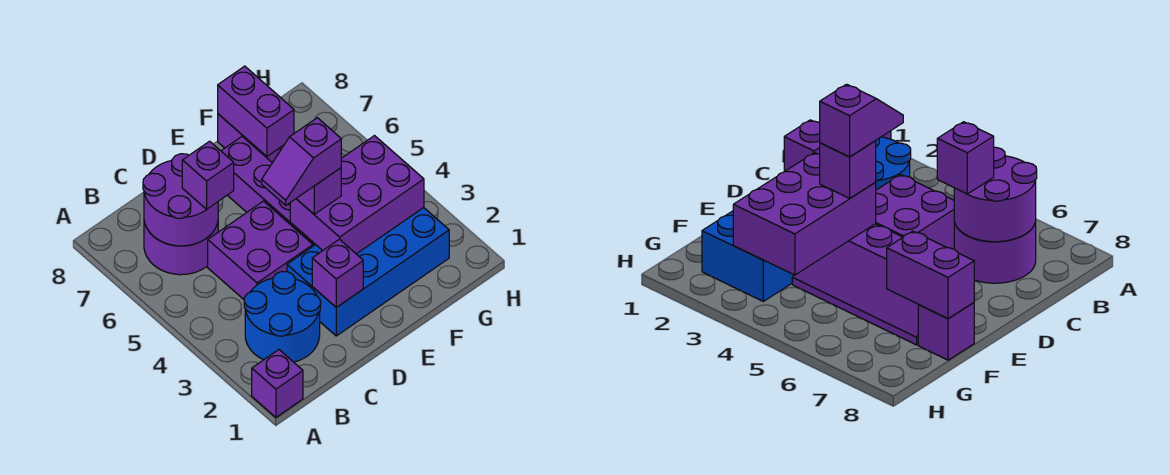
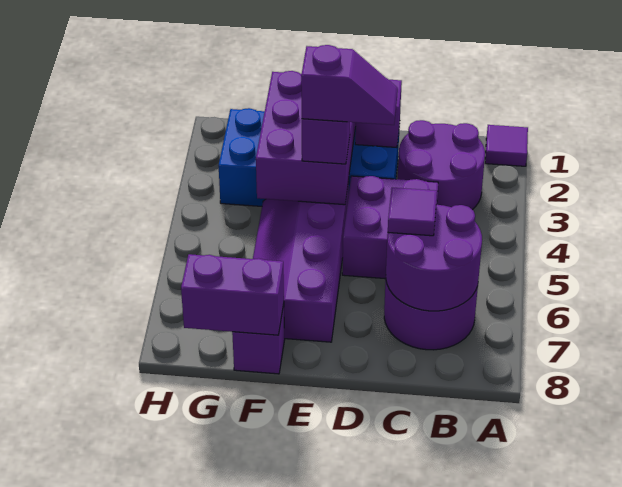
purple 1x1 brick [252,350,303,417] -> purple 1x1 tile [485,125,528,166]
blue 2x2 round brick [244,272,321,362] -> purple 2x2 round brick [398,120,485,210]
purple 1x1 brick [182,141,234,209] -> purple 1x1 tile [388,188,437,236]
purple 2x3 brick [290,136,424,254] -> purple 2x3 brick turned to [256,71,356,205]
purple 1x2 brick [218,66,294,156] -> purple 1x2 brick turned to [181,254,284,335]

